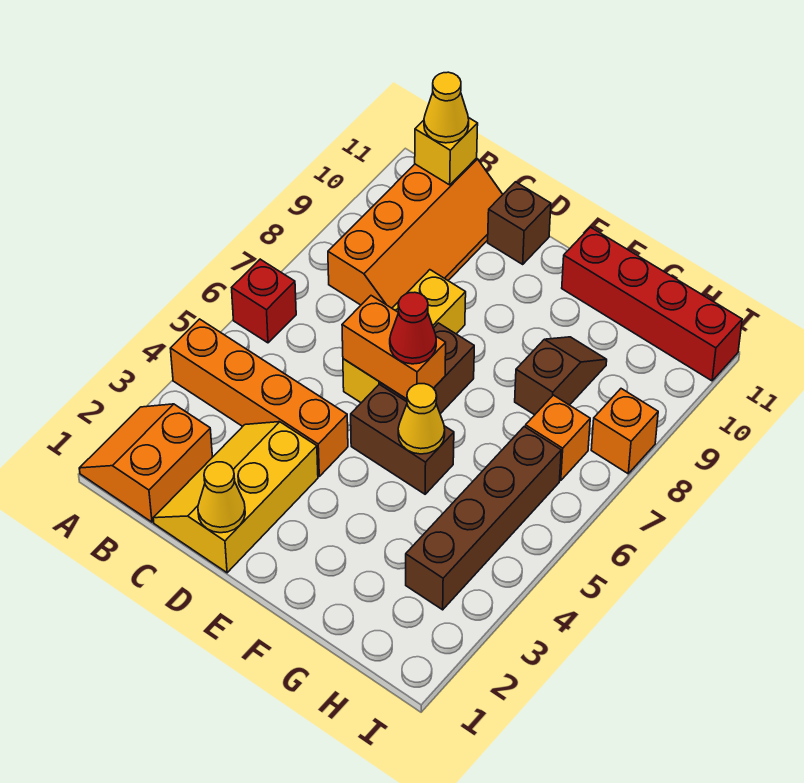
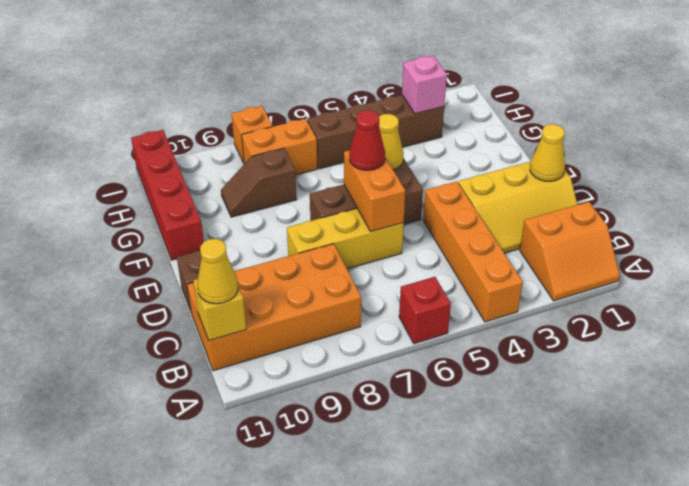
orange 2x4 slope [328,158,503,308] -> orange 2x4 brick [187,244,361,371]
none -> pink 1x1 brick [402,56,447,114]
orange 1x1 brick [525,395,590,481] -> orange 1x2 brick [242,119,317,175]

